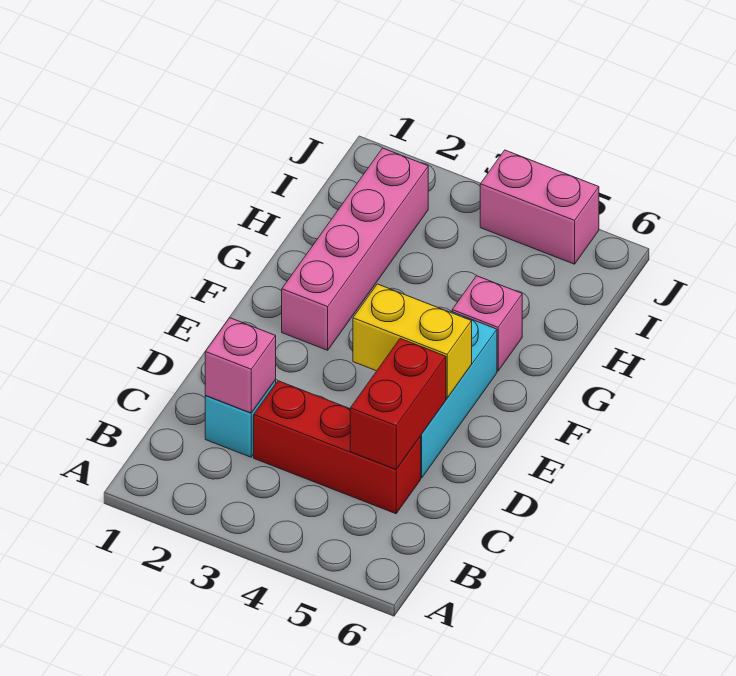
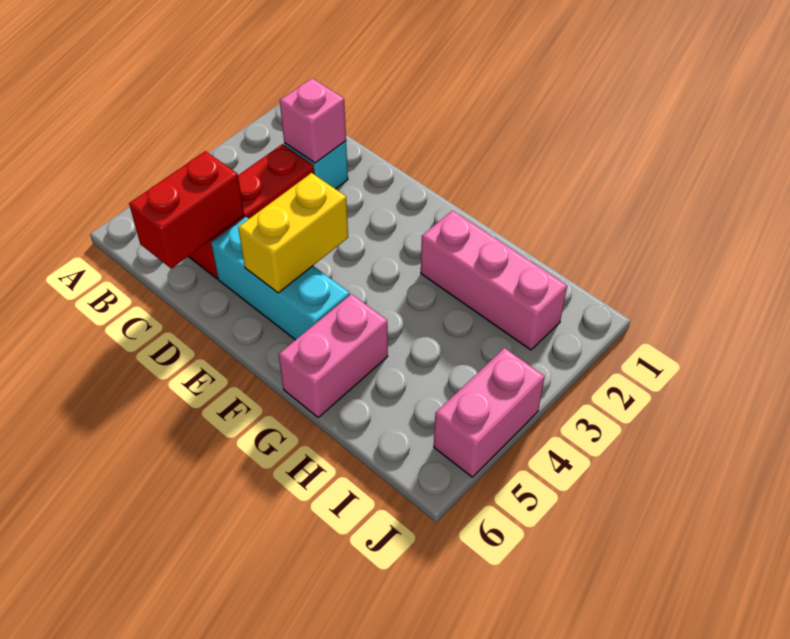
red 1x2 brick [350,339,446,469] -> red 1x2 brick turned to [129,151,244,269]
pink 1x4 brick [282,148,428,350] -> pink 1x3 brick [421,211,567,350]
pink 1x1 brick [452,276,522,371] -> pink 1x2 brick [279,294,388,417]

